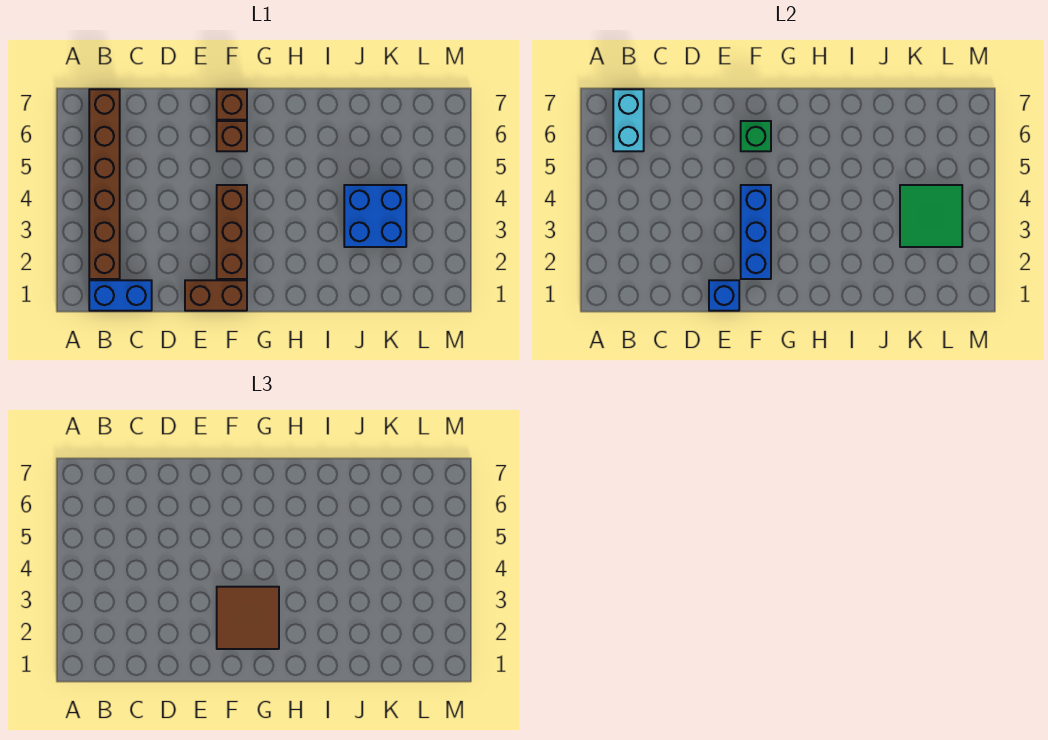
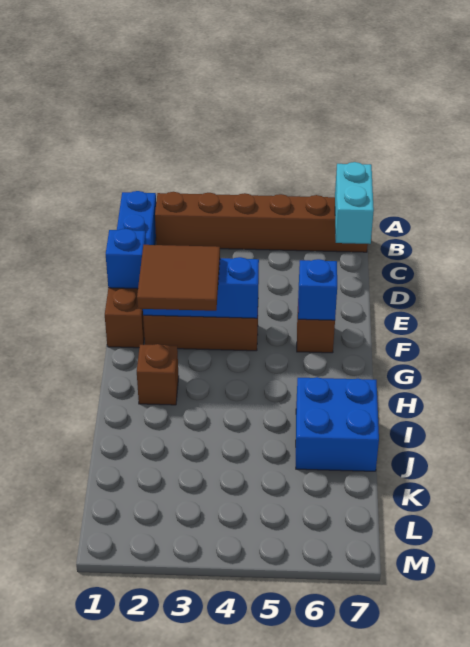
cyan 1x2 brick [613,89,644,151] -> cyan 1x2 brick turned to [335,162,374,244]
green 1x1 brick [741,121,771,151] -> blue 1x1 brick [298,259,337,320]
brown 1x1 brick [217,89,247,120] -> brown 1x1 brick moved to [137,344,179,405]
blue 2x2 brick [344,185,406,247] -> blue 2x2 brick moved to [296,377,379,471]
green 2x2 tile [900,185,962,247] -> none

